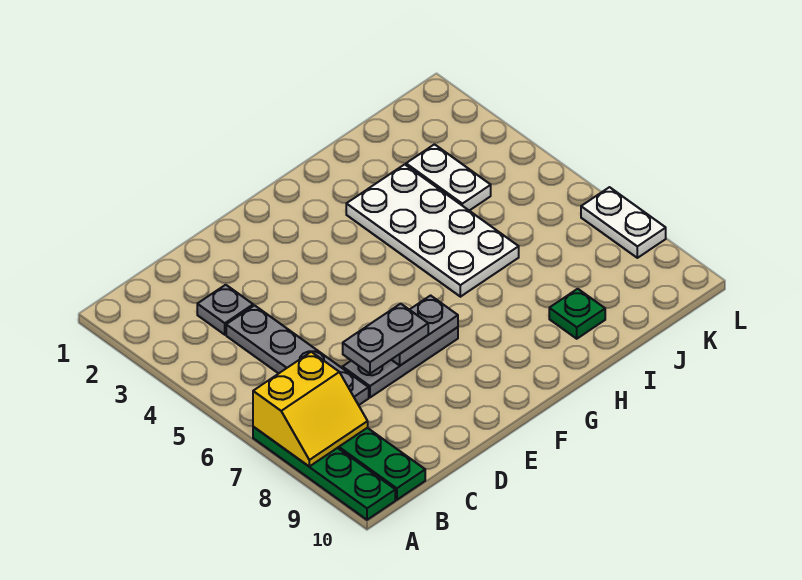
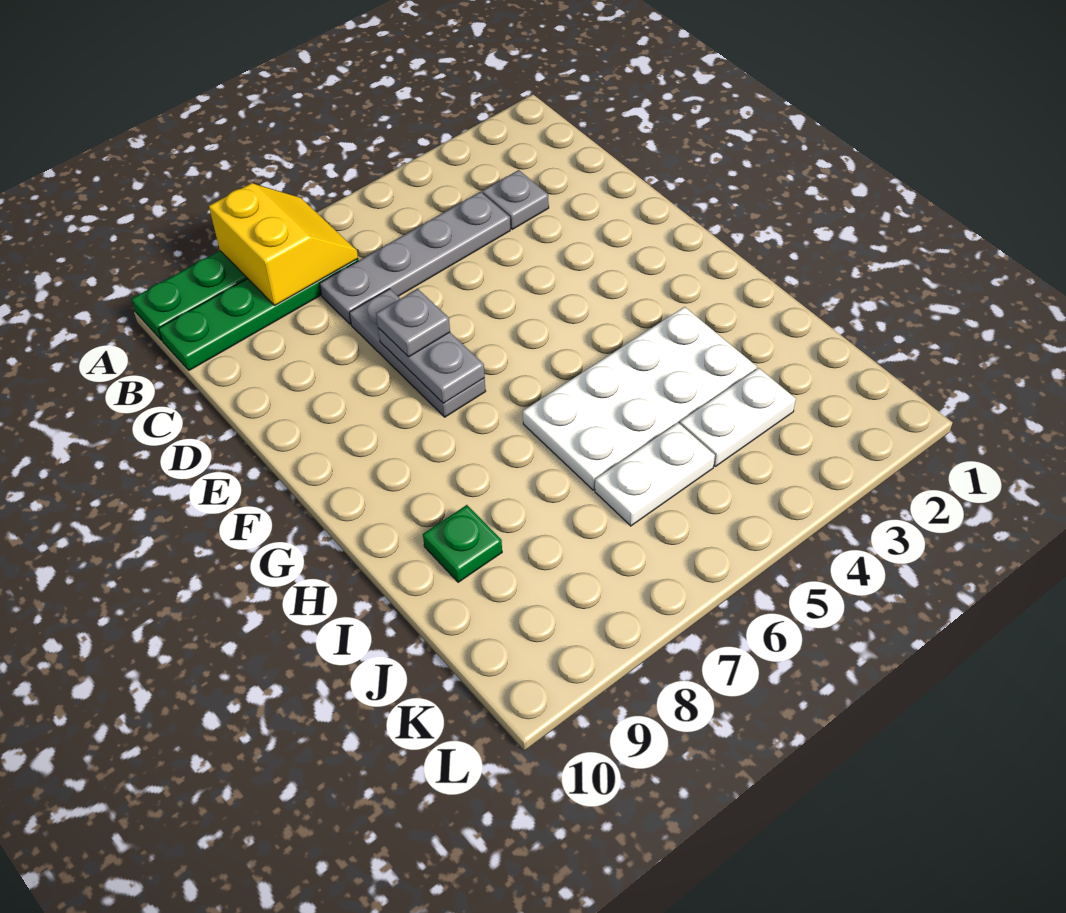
yellow 2x2 slope [253,352,368,466] -> yellow 2x2 slope turned to [209,183,358,305]
grey 1x2 plate [343,304,428,374] -> grey 1x1 plate [376,289,450,357]
white 1x2 plate [581,187,666,258] -> white 1x2 plate moved to [595,423,715,526]

